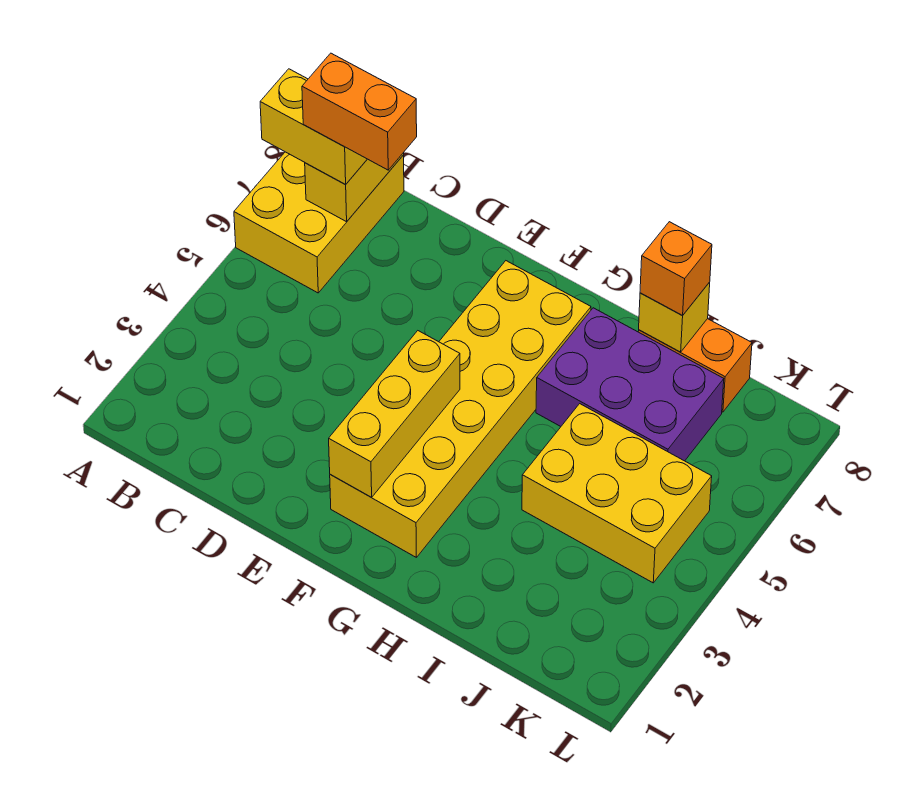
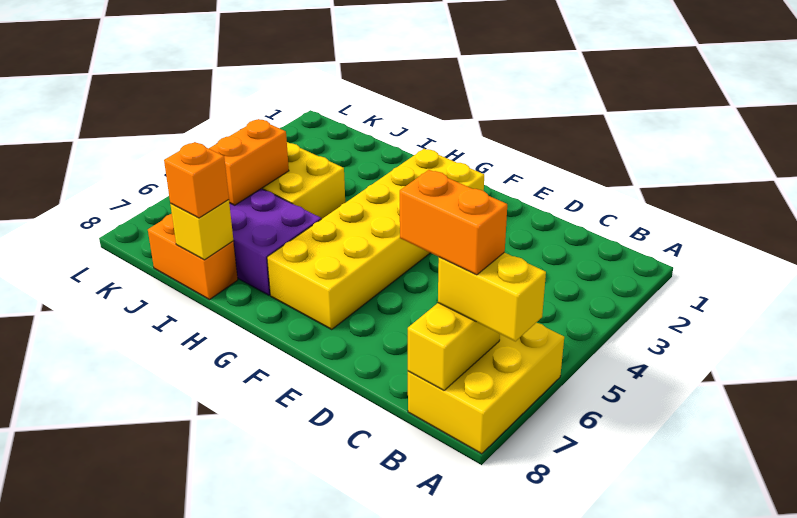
yellow 1x3 brick [329,331,460,497] -> none
none -> orange 1x2 brick [209,119,289,205]

